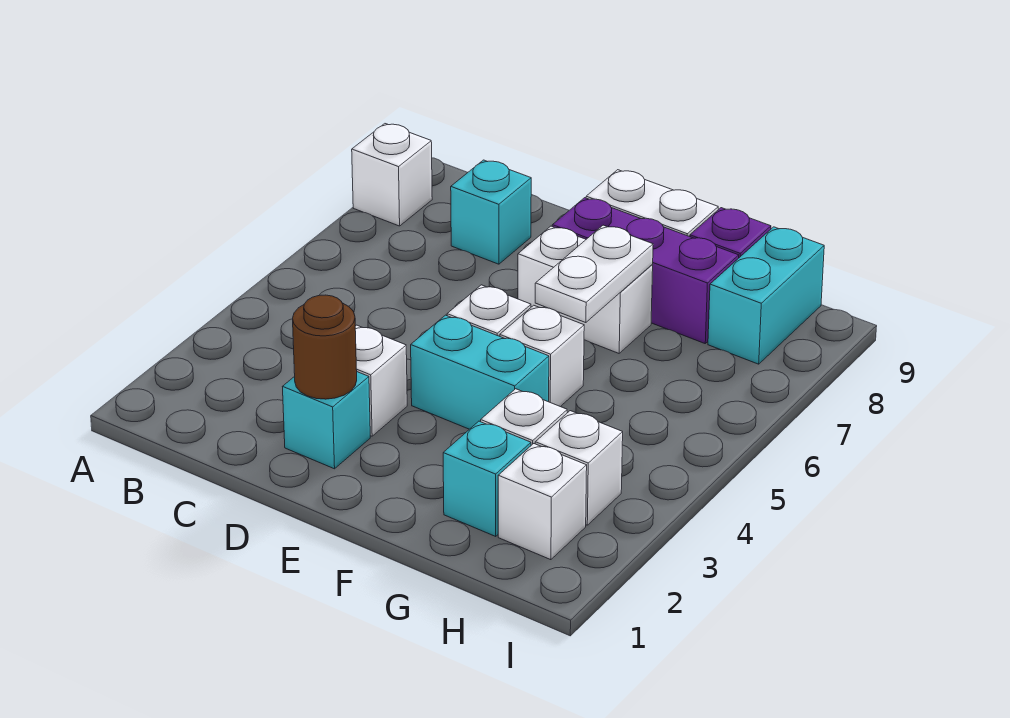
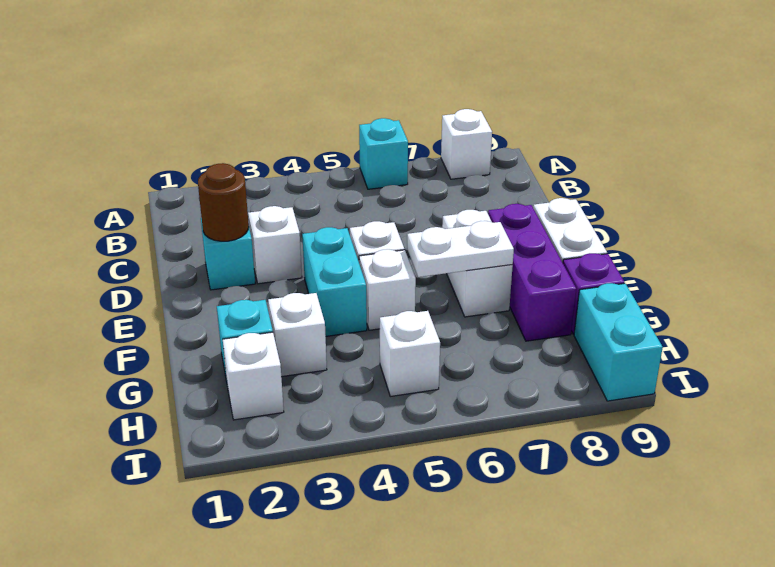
cyan 1x1 brick [451,160,531,264] -> cyan 1x1 brick moved to [359,118,408,189]
white 1x1 brick [535,411,623,525] -> white 1x1 brick moved to [380,311,440,396]
cyan 1x2 brick [708,227,824,364] -> cyan 1x2 brick turned to [574,283,663,401]

